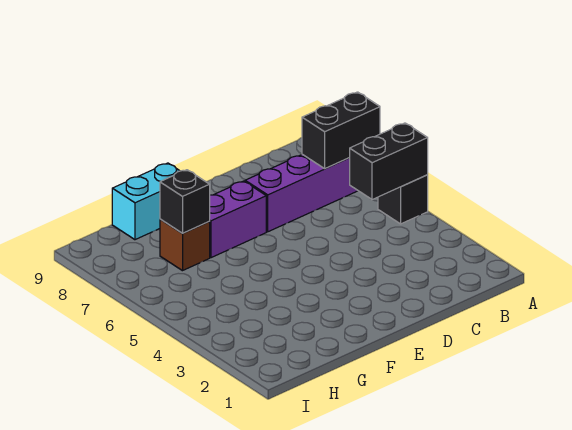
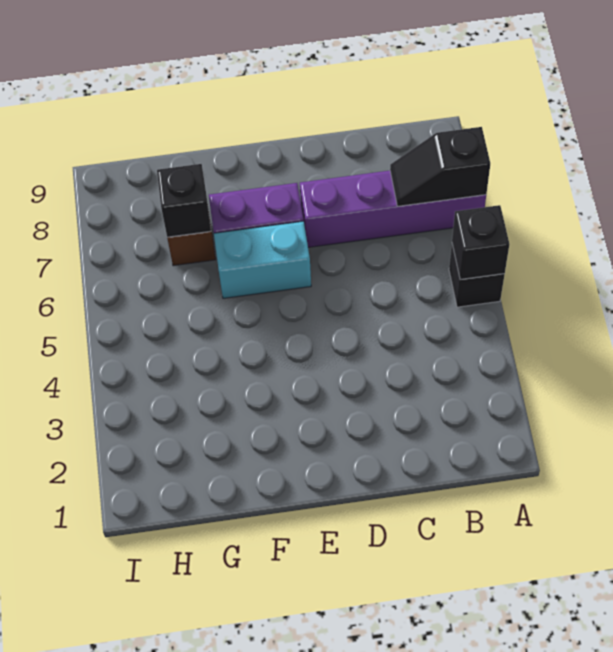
black 1x2 brick [350,123,428,200] -> black 1x1 brick [452,205,509,280]
black 1x2 brick [302,92,380,169] -> black 1x2 slope [390,127,490,206]
cyan 1x2 brick [112,163,179,240] -> cyan 1x2 brick moved to [214,221,311,298]

